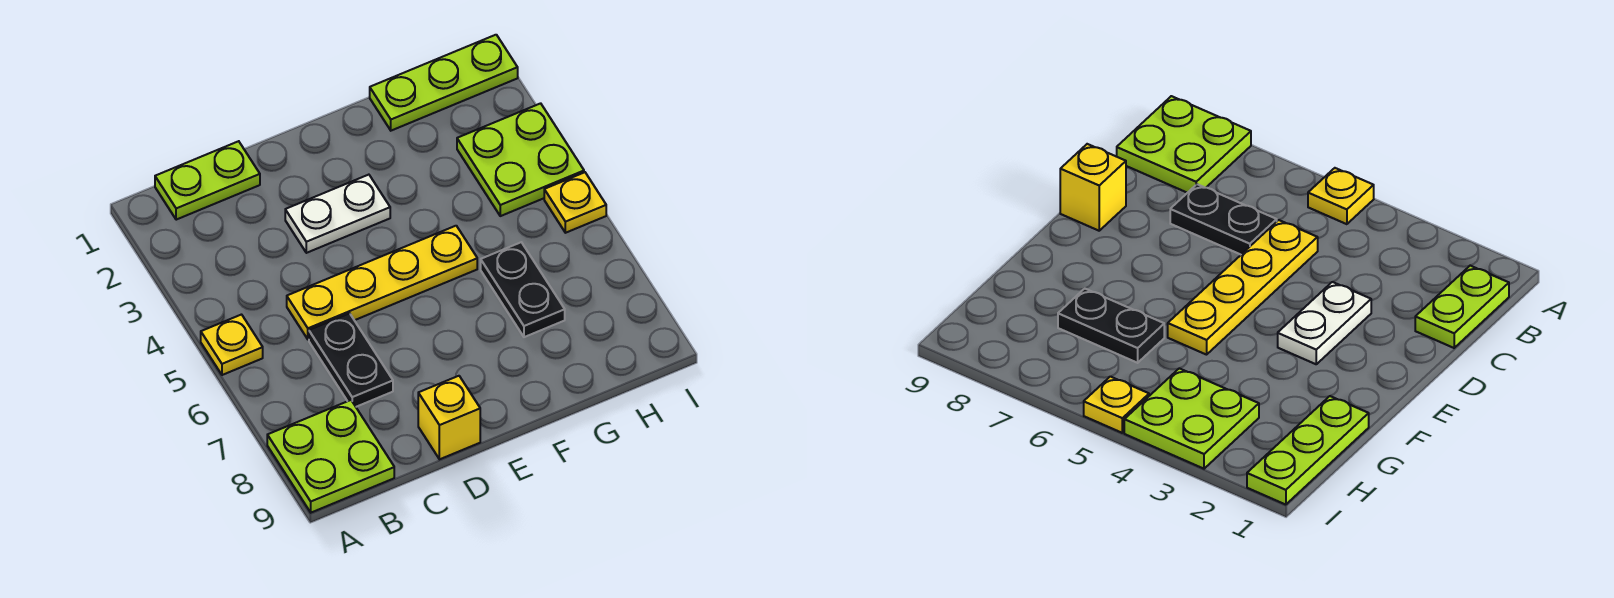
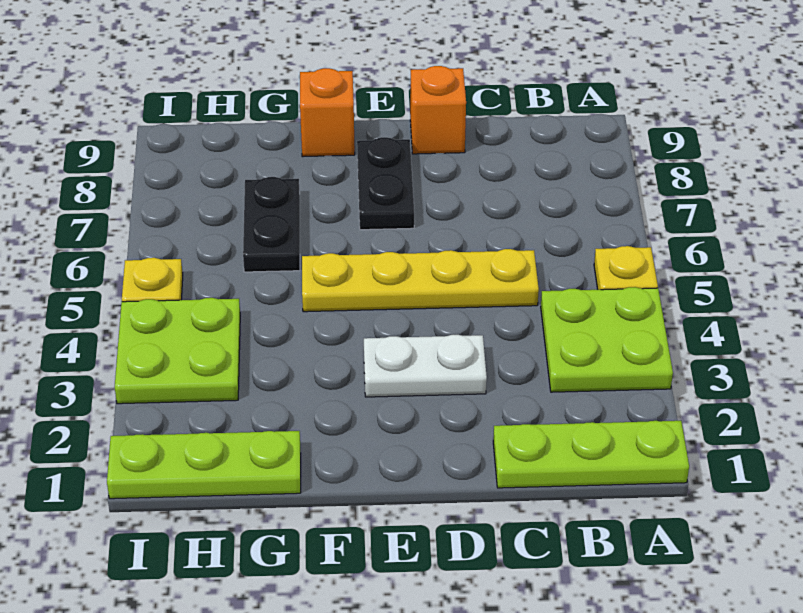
lime 2x2 plate [267,400,394,513] -> lime 2x2 plate moved to [541,287,673,392]
lime 1x2 plate [155,141,260,220] -> lime 1x3 plate [493,421,689,488]
black 1x2 plate [309,313,393,407] -> black 1x2 plate moved to [357,137,414,230]
yellow 1x1 brick [418,376,480,459] -> orange 1x1 brick [410,66,466,154]
none -> orange 1x1 brick [300,68,355,157]

